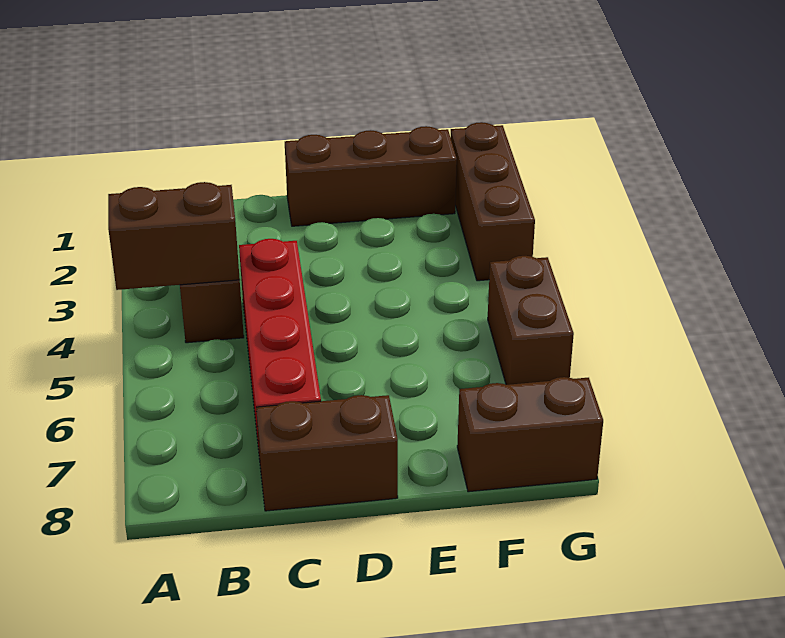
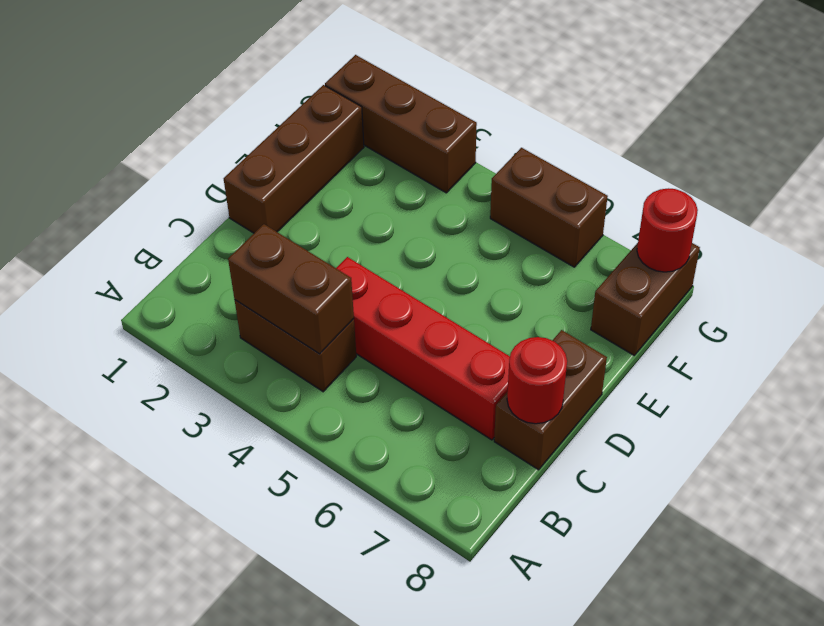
brown 1x2 brick [108,182,240,290] -> brown 1x2 brick turned to [228,224,354,354]
none -> red 1x1 round brick [507,337,567,424]
none -> red 1x1 round brick [637,189,698,272]

